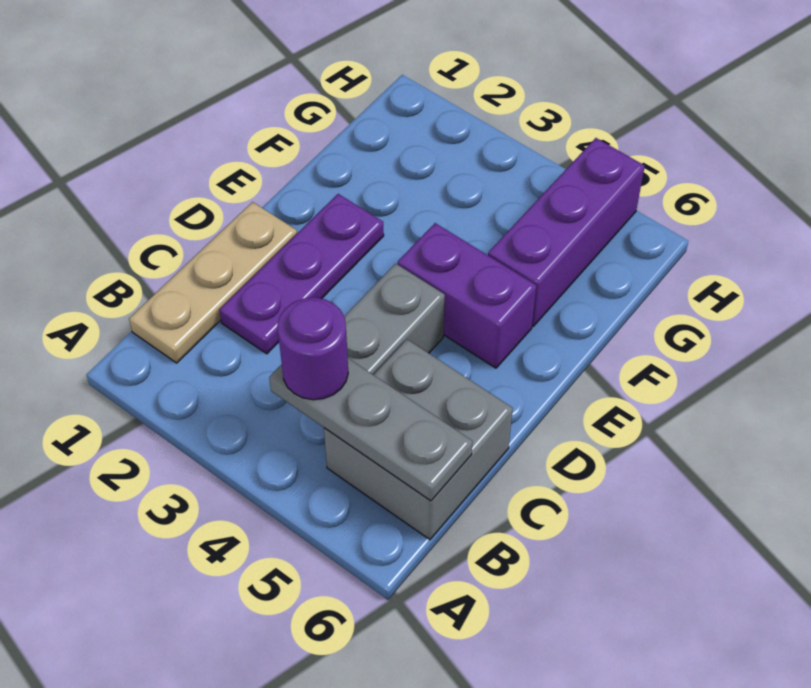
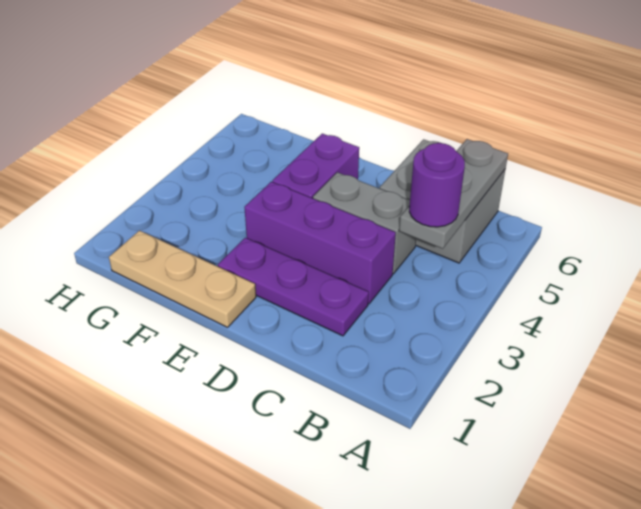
tan 1x3 plate [129,202,297,363] -> tan 1x3 plate moved to [109,230,256,327]
purple 1x3 brick [488,138,645,326] -> purple 1x3 brick moved to [244,182,396,304]

